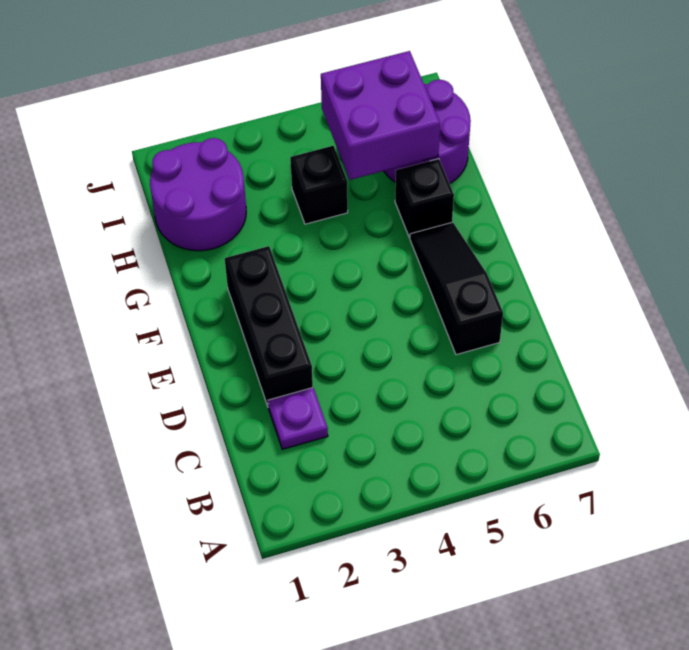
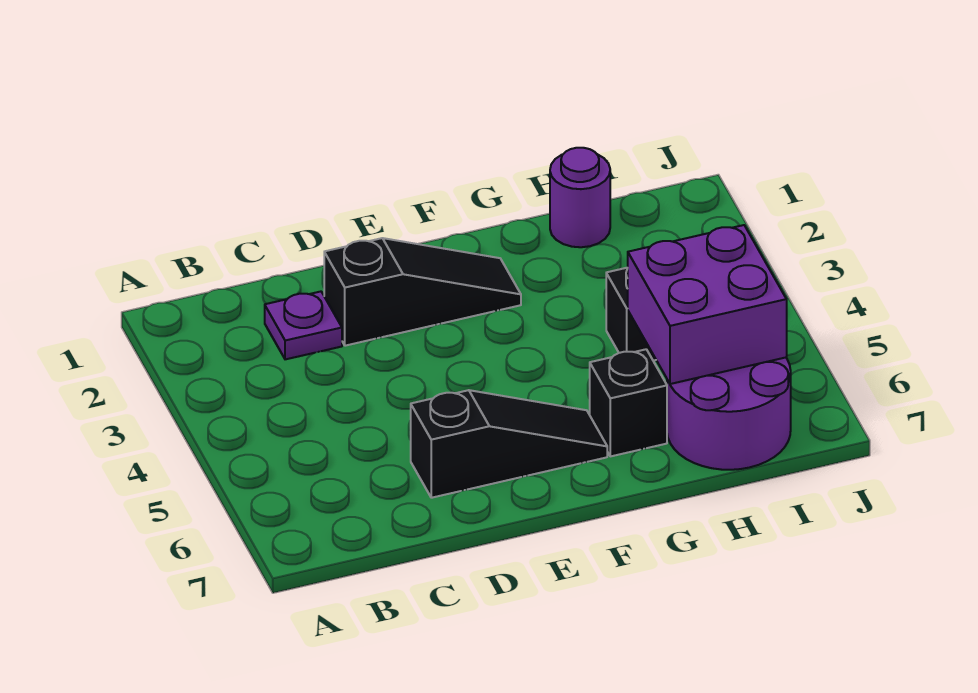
black 1x3 brick [225,246,313,406] -> black 1x3 slope [324,238,521,346]
purple 2x2 round brick [150,138,246,251] -> purple 1x1 round brick [550,148,610,247]

